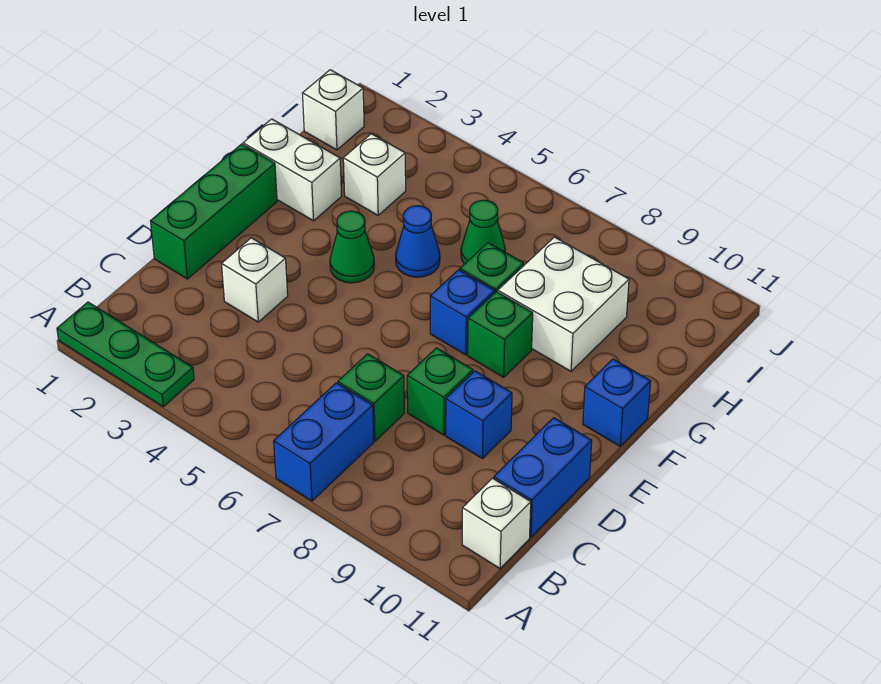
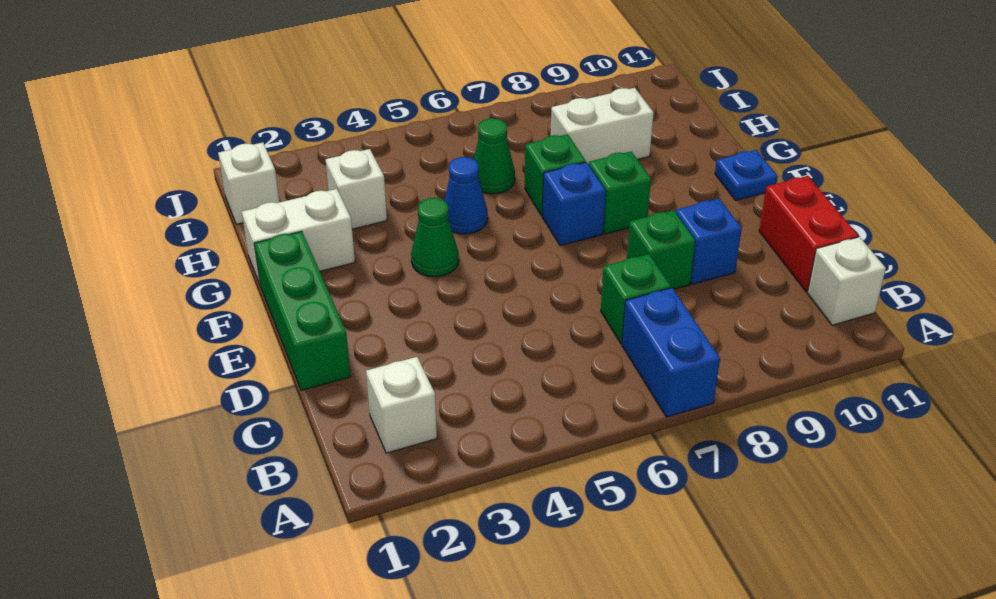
green 1x3 plate [57,302,194,407] -> none
blue 1x2 brick [494,418,592,537] -> red 1x2 brick [759,176,858,292]
white 1x1 brick [222,238,288,322] -> white 1x1 brick moved to [366,357,437,453]
blue 1x1 brick [583,359,651,446] -> blue 1x1 plate [715,150,778,200]
white 2x2 brick [498,237,629,371] -> white 1x2 brick [551,88,654,165]

